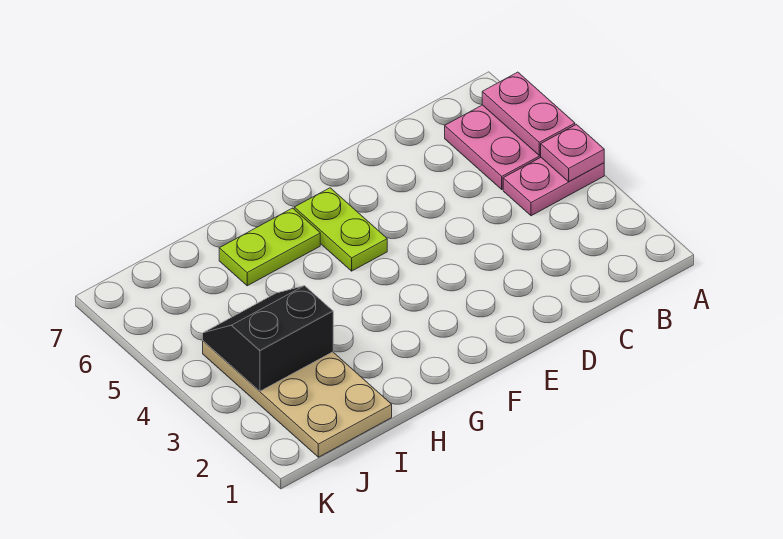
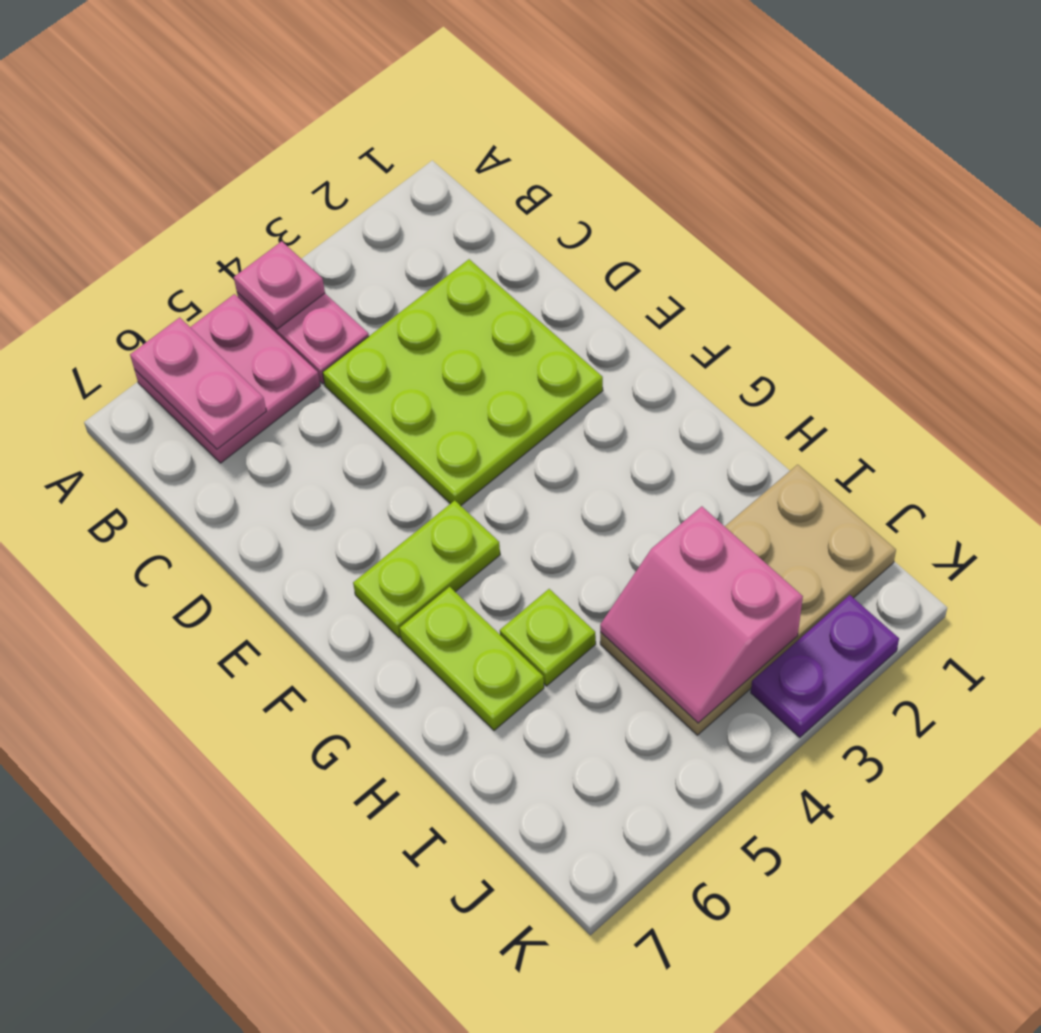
pink 1x2 plate [482,72,575,155] -> pink 1x2 plate turned to [130,317,266,449]
none -> lime 3x3 plate [323,259,603,506]
none -> lime 1x1 plate [500,589,596,686]
black 2x2 slope [203,286,333,391] -> pink 2x2 slope [600,506,803,723]
none -> purple 1x2 plate [751,595,899,737]

